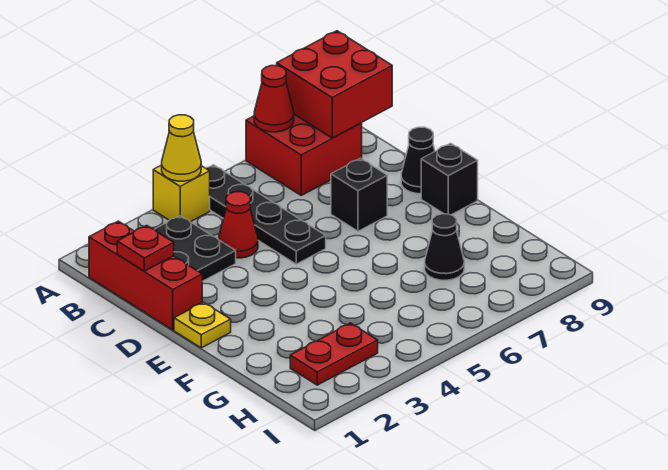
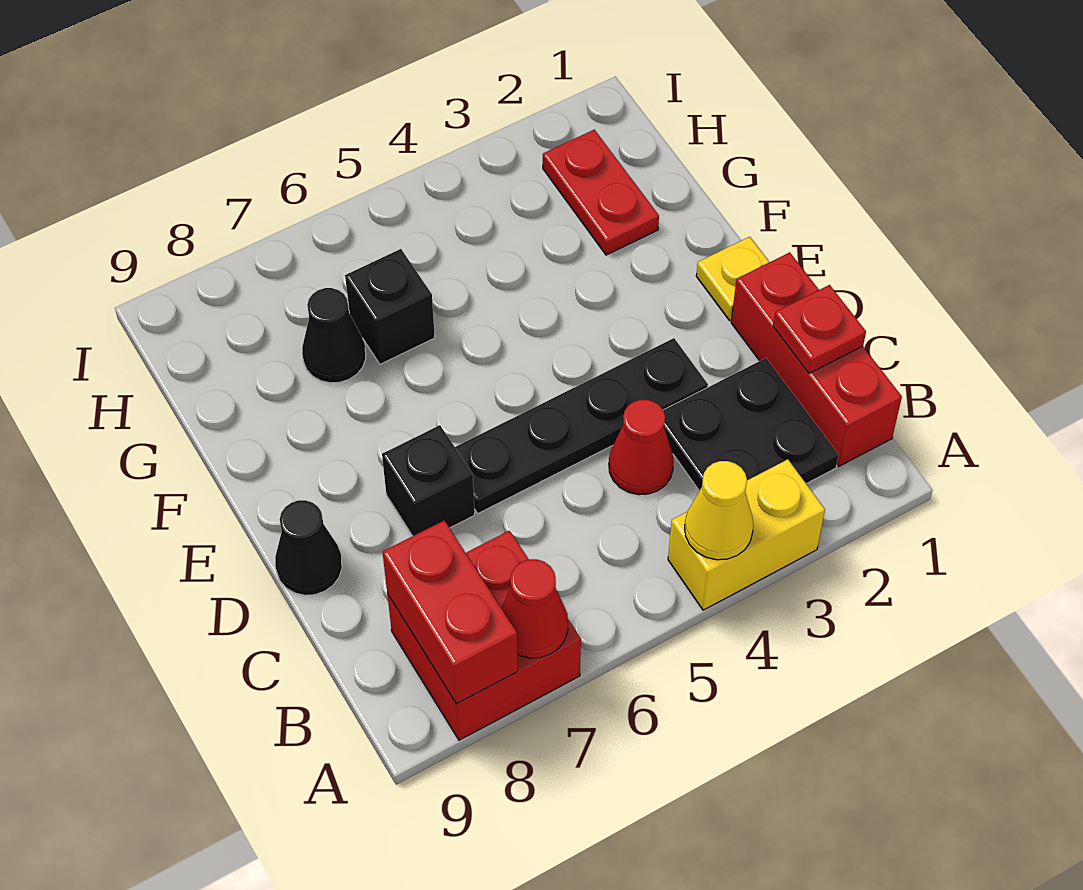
yellow 1x1 brick [153,165,210,222] -> yellow 1x2 brick [668,459,825,610]
black 1x4 plate [206,165,326,264] -> black 1x4 plate turned to [455,338,708,513]
red 2x2 brick [277,31,392,138] -> red 1x2 brick [382,520,518,704]
black 1x1 brick [421,143,478,215] -> black 1x1 brick moved to [345,249,435,364]
red 1x2 plate [290,323,378,385] -> red 1x2 plate turned to [543,130,659,255]

